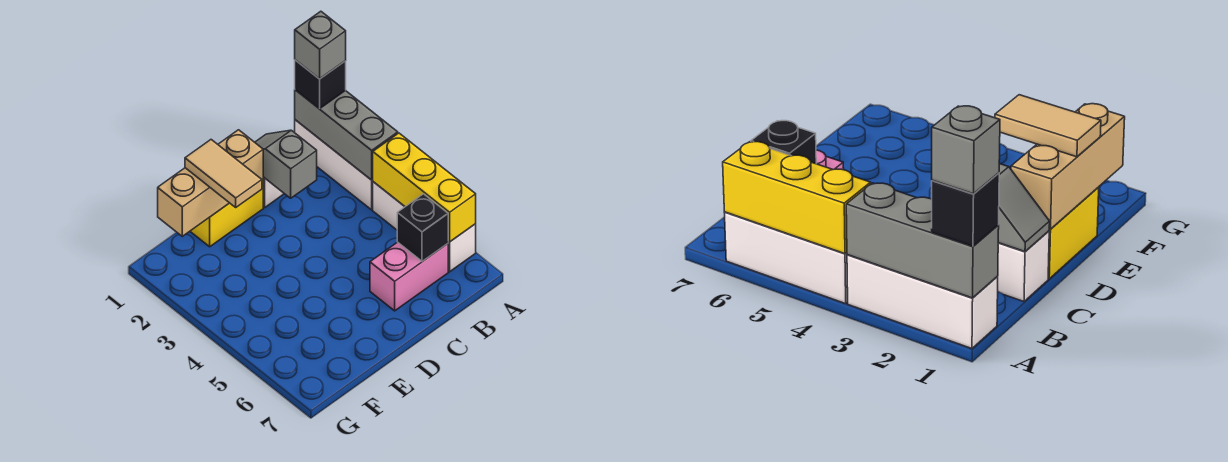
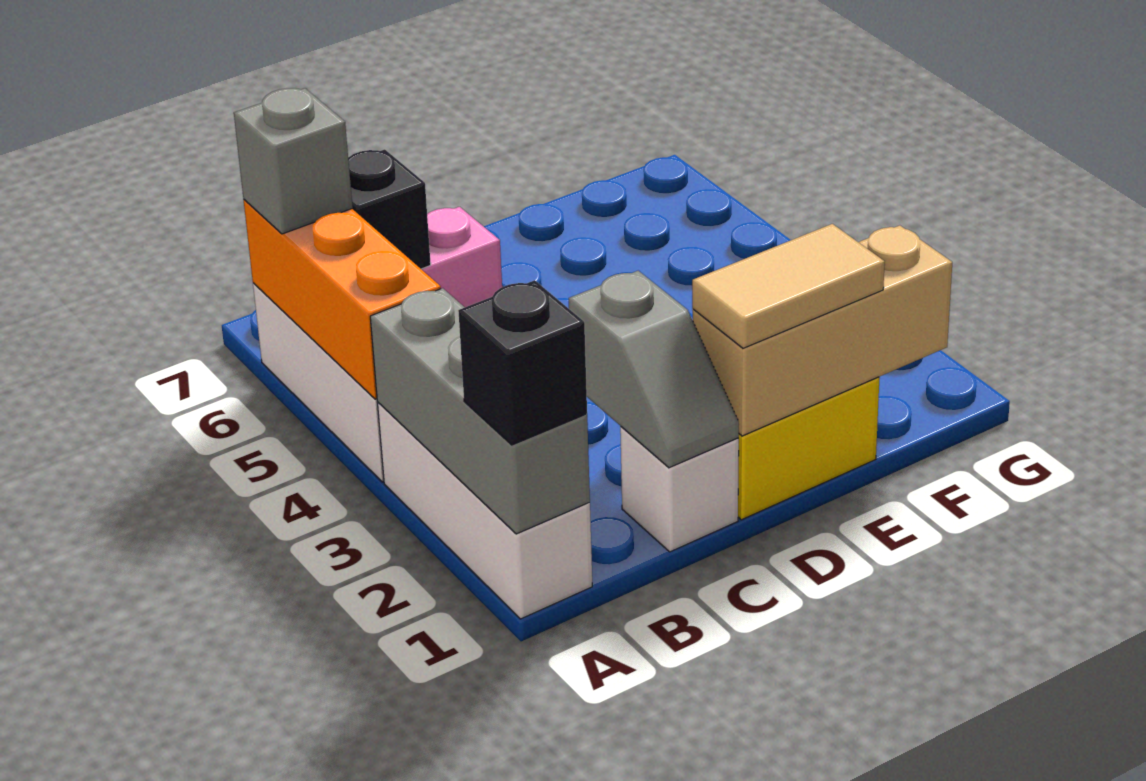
grey 1x1 brick [295,11,346,79] -> grey 1x1 brick moved to [234,88,353,234]
yellow 1x3 brick [372,133,476,242] -> orange 1x3 brick [244,200,441,399]
tan 1x2 tile [185,140,262,207] -> tan 1x2 tile turned to [692,224,885,348]

